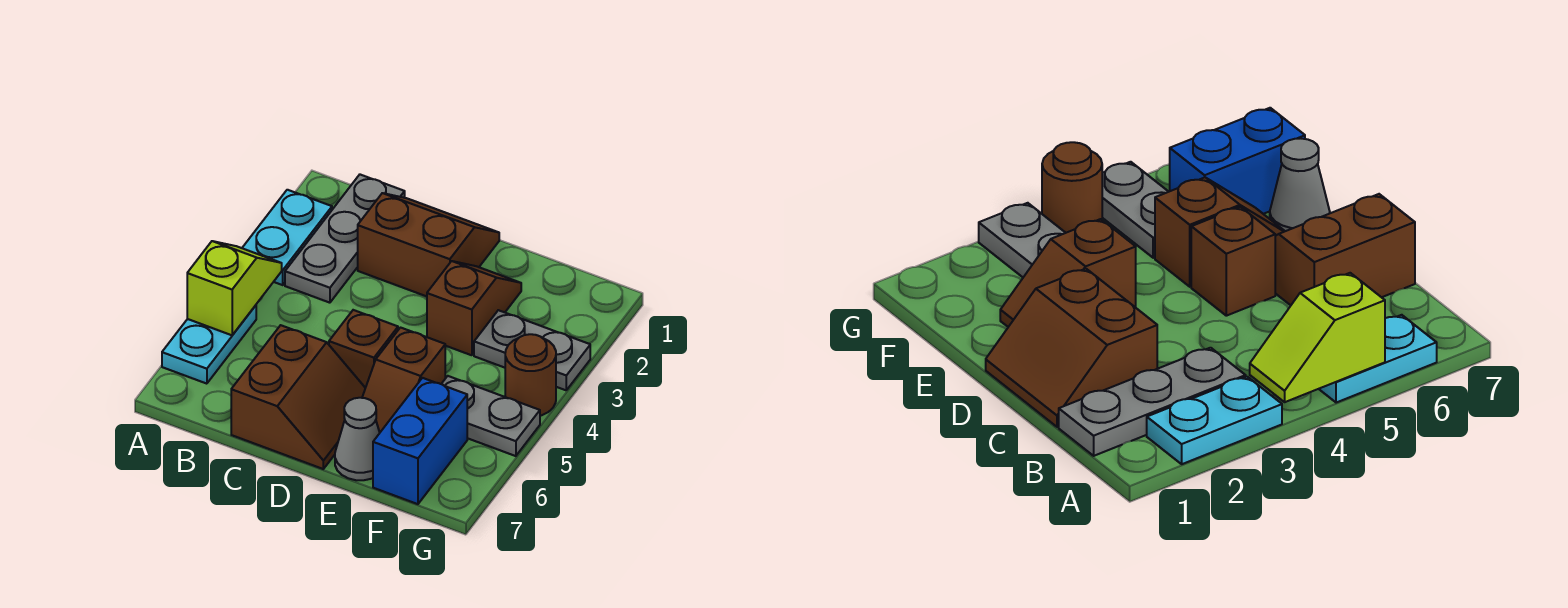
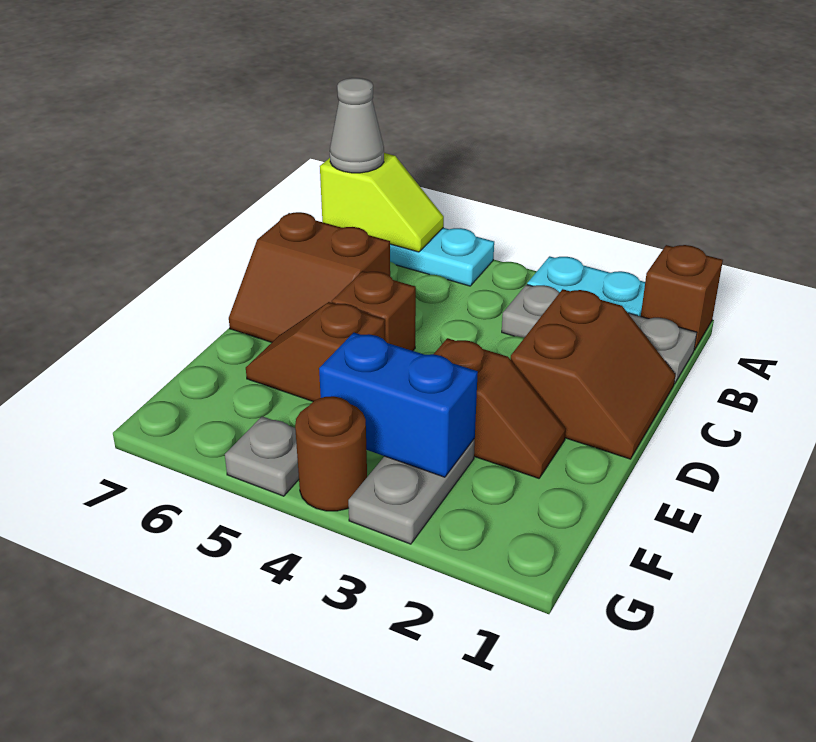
none -> brown 1x1 brick [641,245,723,350]
lime 1x2 slope [187,241,282,335] -> lime 1x2 slope moved to [320,153,444,252]
grey 1x1 cone [335,398,380,480] -> grey 1x1 cone moved to [330,78,384,173]
grey 1x2 plate [442,376,540,456] -> grey 1x1 plate [225,416,299,496]
blue 1x2 brick [373,378,467,504] -> blue 1x2 brick moved to [319,333,478,477]

